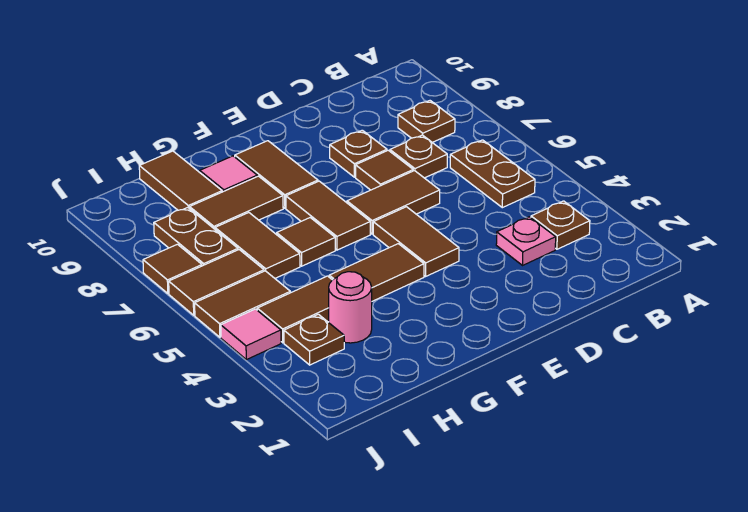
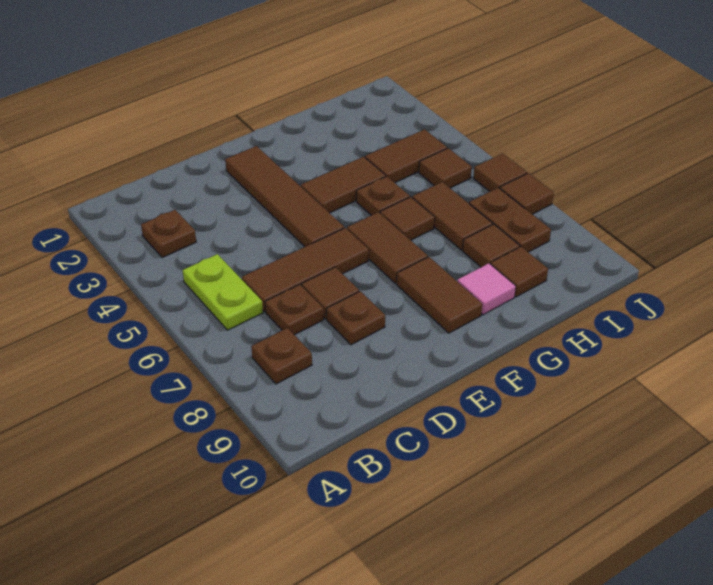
brown 1x2 plate [450,140,535,208] -> lime 1x2 plate [183,254,263,330]
pink 1x1 plate [496,217,556,265] -> none
brown 1x2 tile [347,171,440,234] -> brown 1x3 tile [242,228,369,312]
brown 1x2 tile [373,207,459,276] -> brown 1x4 tile [225,146,344,247]
brown 1x2 tile [190,176,283,229] -> brown 1x1 tile [463,224,520,267]
pink 1x1 round brick [329,272,372,343] -> none
brown 1x2 tile [139,151,222,210] -> brown 1x1 tile [490,247,548,297]
brown 1x1 plate [284,314,344,365] -> brown 1x1 plate moved to [356,176,410,215]
brown 1x2 tile [195,271,290,337] -> brown 1x1 tile [419,148,472,188]
brown 1x2 tile [169,250,264,315] -> brown 1x1 tile [473,153,527,192]
pink 1x1 tile [221,309,281,360] -> none

